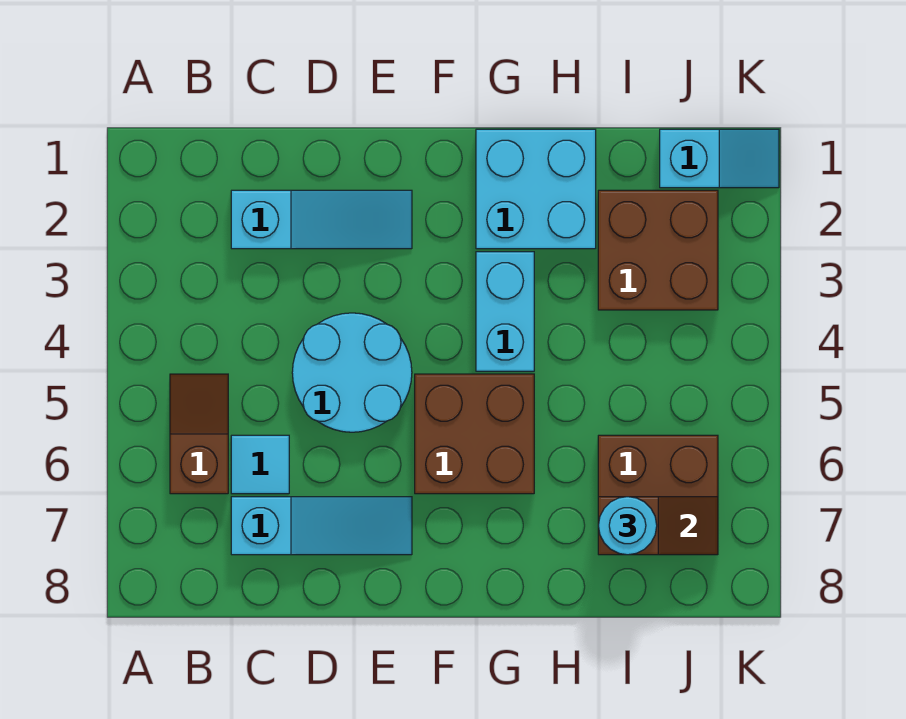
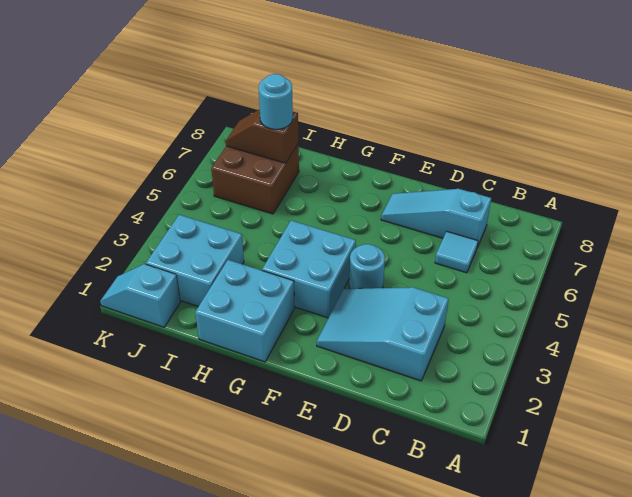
brown 1x2 slope [170,374,228,494] -> none
cyan 1x3 slope [231,190,412,249] -> cyan 2x3 slope [317,287,449,381]
cyan 2x2 round brick [292,313,412,432] -> cyan 1x1 round brick [349,244,385,289]
brown 2x2 brick [415,374,534,494] -> none
cyan 1x2 brick [476,252,534,371] -> cyan 2x2 brick [262,220,356,318]
brown 2x2 brick [598,190,718,310] -> cyan 2x2 brick [146,215,244,307]

